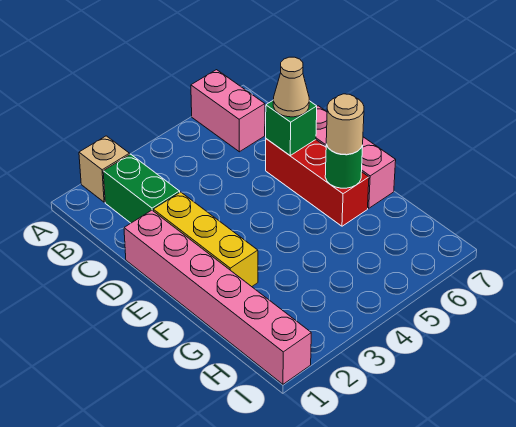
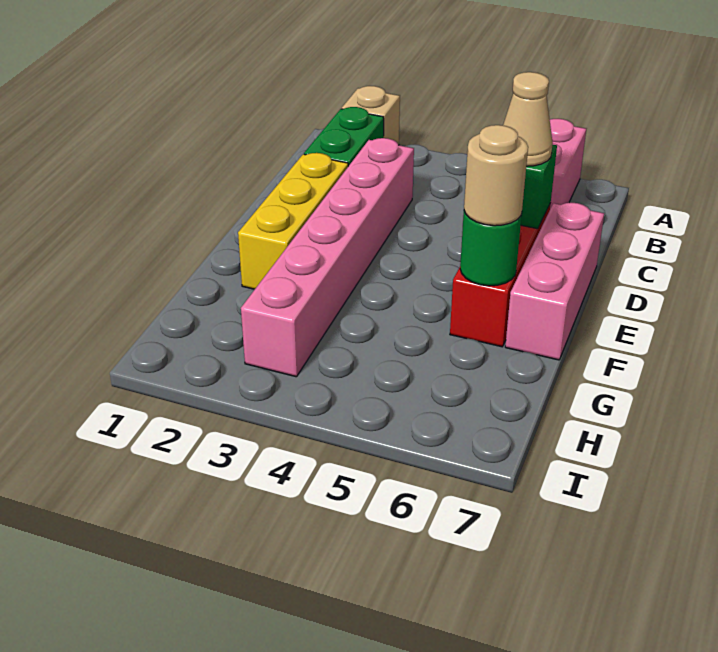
pink 1x6 brick [124,210,311,384] -> pink 1x6 brick moved to [241,138,414,377]

